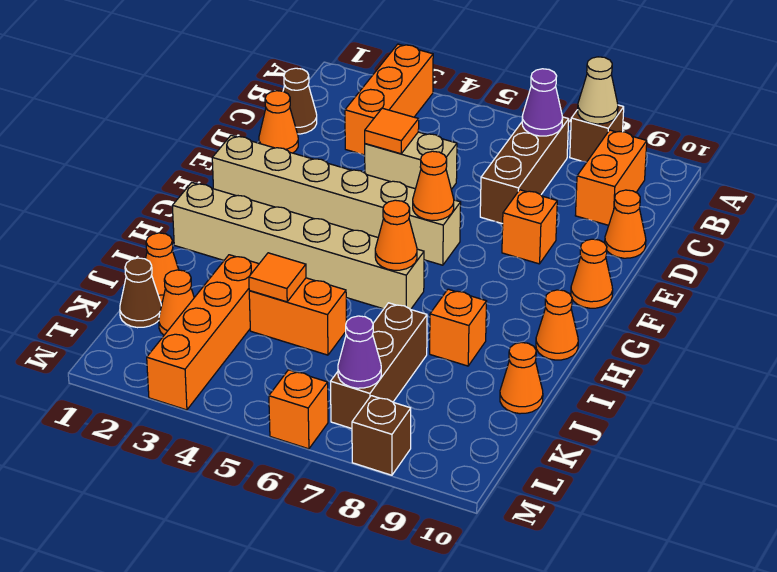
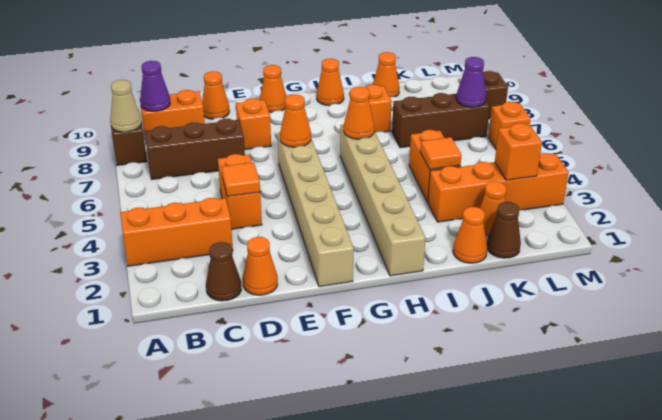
purple 1x1 cone [522,69,563,136] -> purple 1x1 cone moved to [140,61,170,111]
tan 1x2 brick [365,132,457,189] -> orange 1x2 brick [218,154,262,229]
none -> orange 1x1 brick [495,123,542,180]

